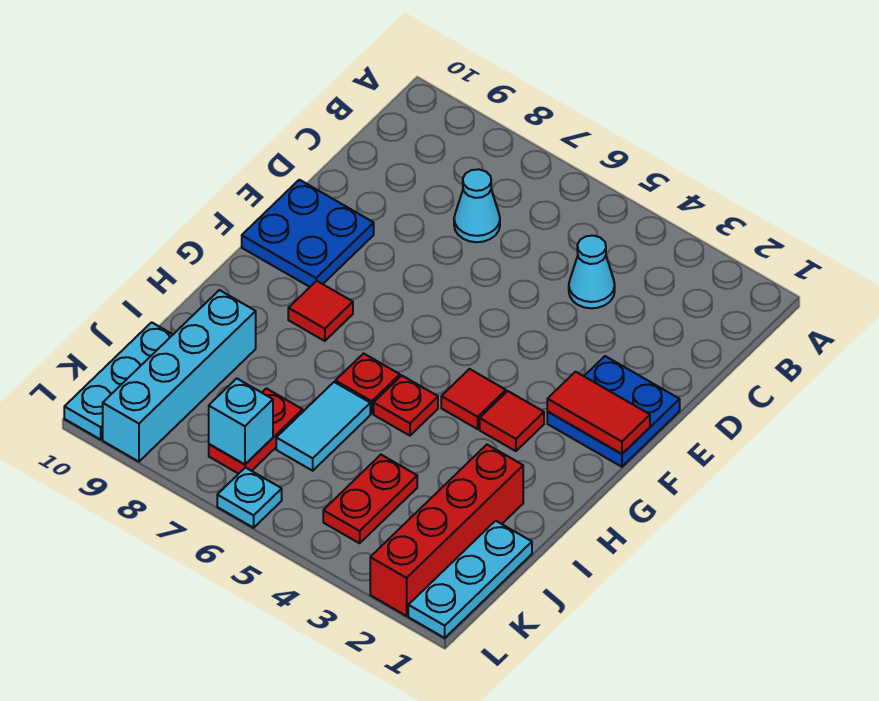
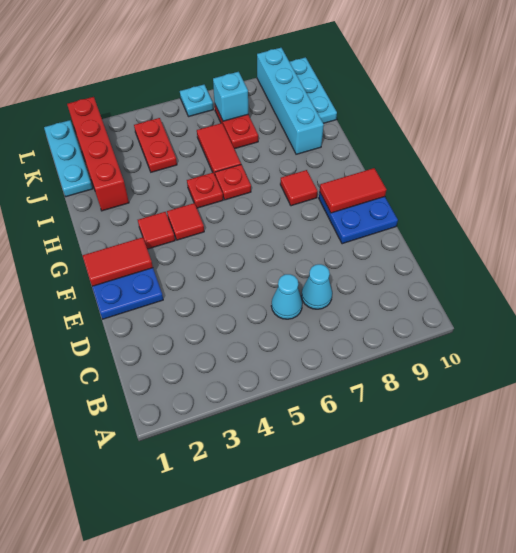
cyan 1x1 cone [569,236,615,308] -> cyan 1x1 cone moved to [271,274,302,319]
none -> red 1x2 tile [320,168,387,213]
cyan 1x2 tile [276,382,370,471] -> red 1x2 tile [197,123,241,174]

